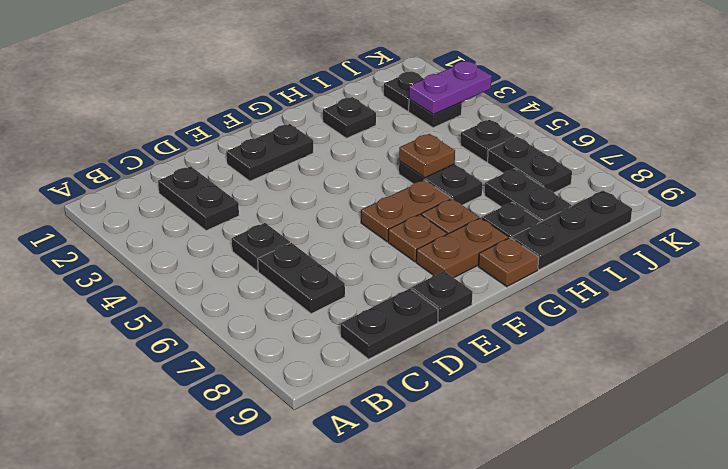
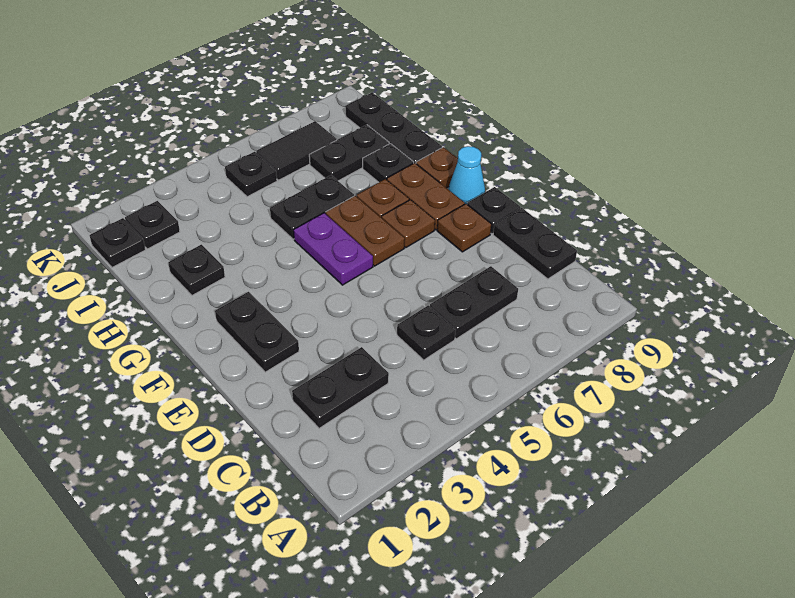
none -> cyan 1x1 cone [449,146,485,204]
brown 1x1 plate [399,134,455,178] -> brown 1x1 plate moved to [437,204,492,252]
black 1x1 plate [409,100,462,128] -> black 1x1 plate moved to [90,218,146,267]
purple 1x2 plate [409,61,492,115] -> purple 1x2 plate moved to [294,213,373,285]
black 1x2 plate [488,137,572,193] -> black 1x2 tile [256,121,337,180]

